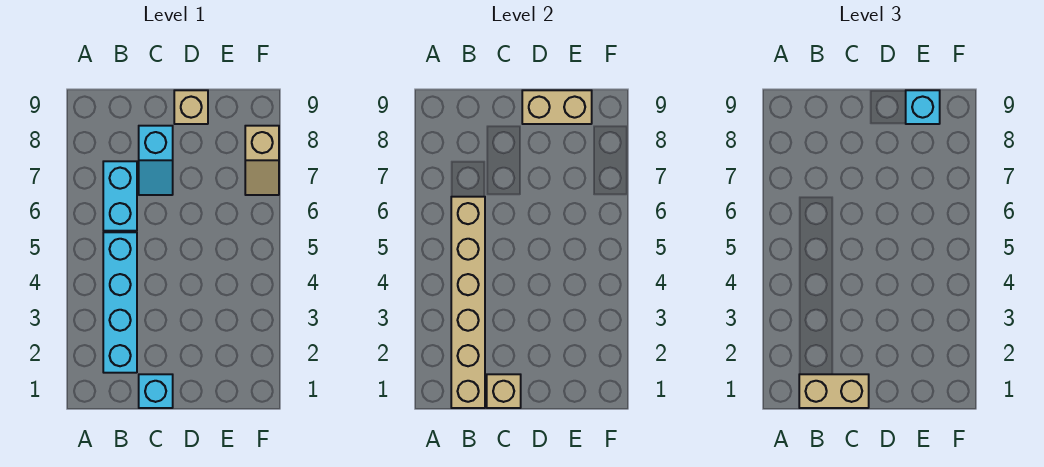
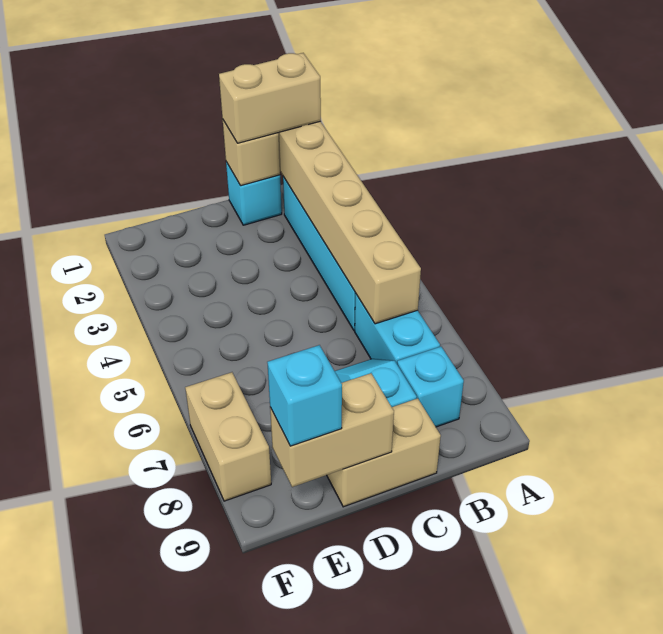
none -> cyan 1x1 brick [397,347,464,427]
tan 1x1 brick [174,90,208,124] -> tan 1x2 brick [327,398,441,507]
tan 1x2 slope [245,126,279,195] -> tan 1x2 brick [185,372,271,501]

